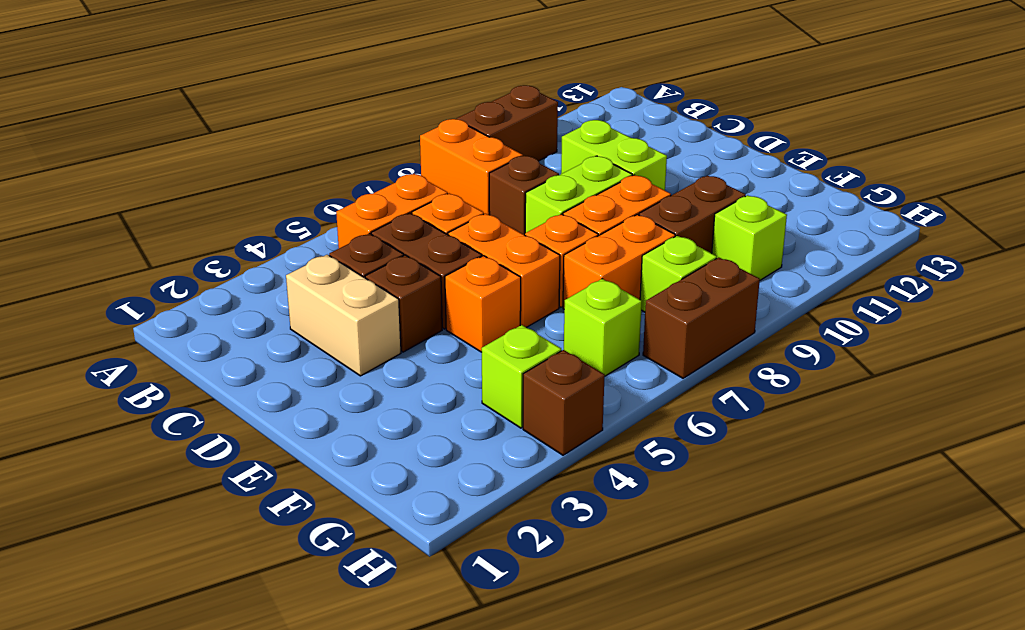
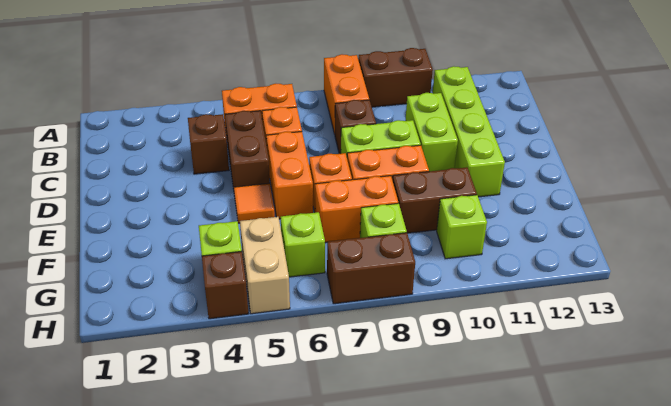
none -> lime 1x4 brick [433,66,505,197]
tan 1x2 brick [286,255,401,376] -> tan 1x2 brick moved to [240,217,290,314]
brown 1x1 brick [365,255,442,352] -> none
orange 1x1 brick [445,256,521,352] -> orange 1x1 tile [234,183,275,223]

